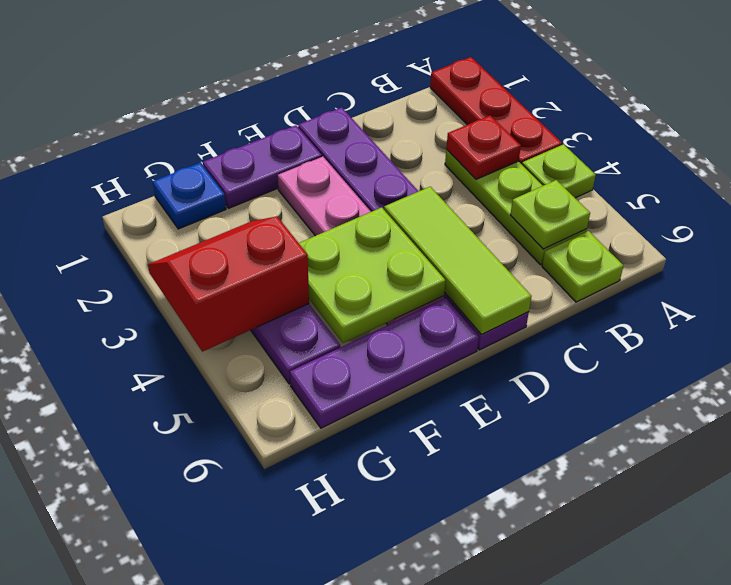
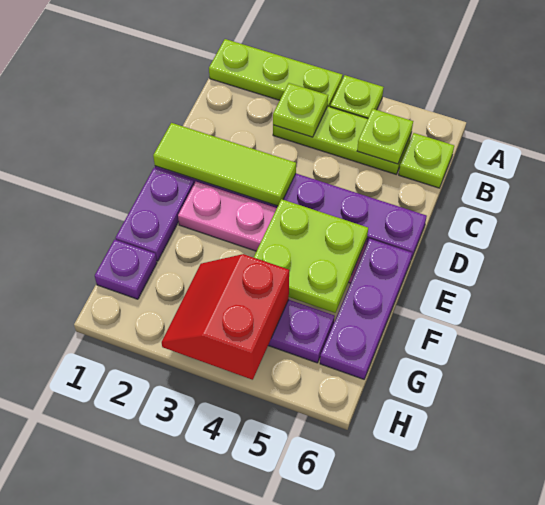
red 1x3 plate [430,57,562,164] -> lime 1x3 plate [209,39,343,107]
red 1x1 plate [446,116,521,179] -> lime 1x1 plate [273,83,328,137]
lime 1x3 tile [384,187,532,335] -> lime 1x3 tile moved to [153,123,296,206]
blue 1x1 plate [153,163,226,229] -> purple 1x1 plate [95,240,157,299]

